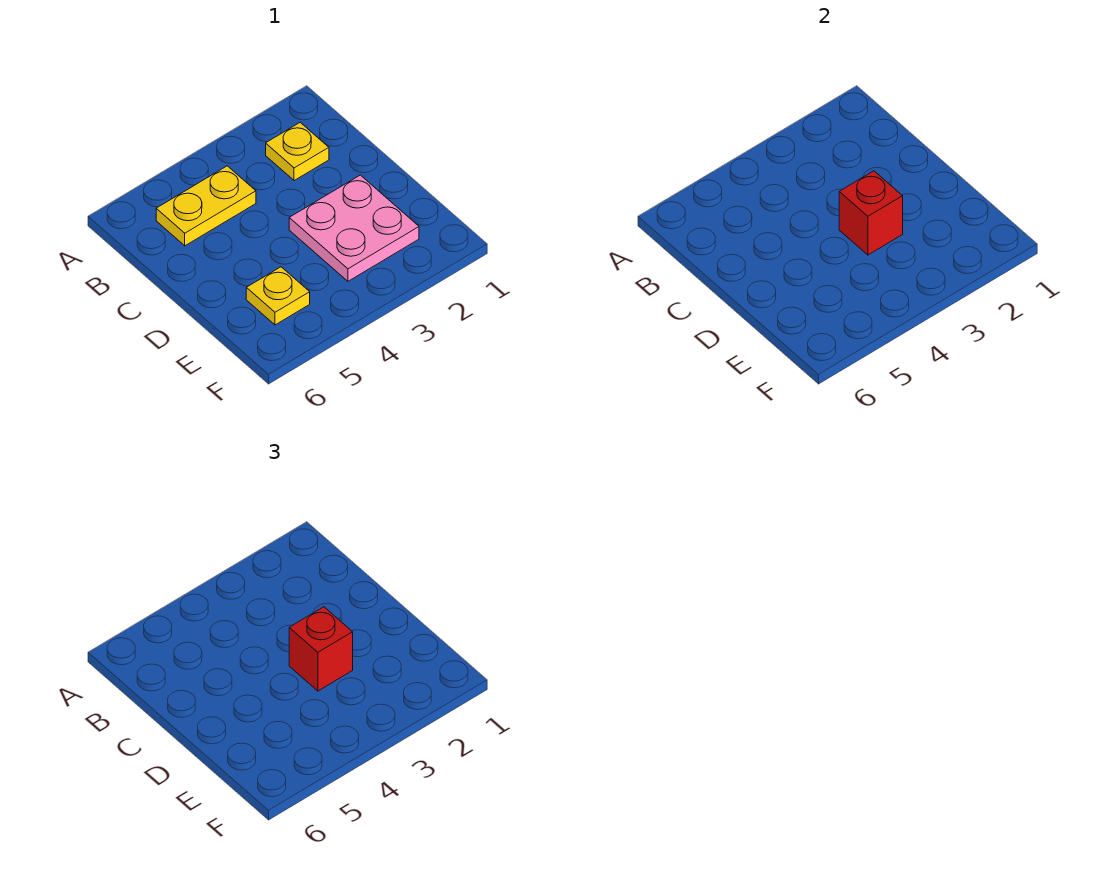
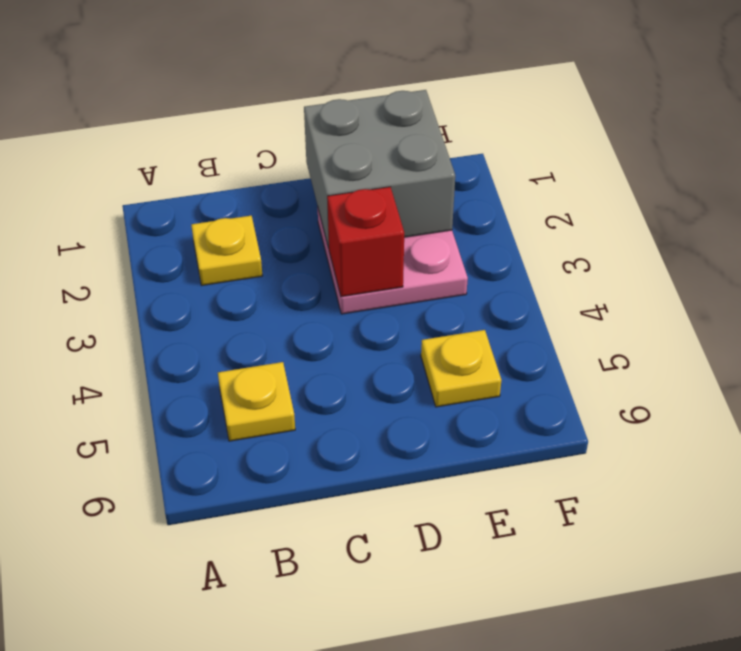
yellow 1x2 plate [156,166,256,246] -> yellow 1x1 plate [218,362,295,441]
none -> grey 2x2 brick [304,90,455,248]
red 1x1 brick [289,607,353,691] -> none

